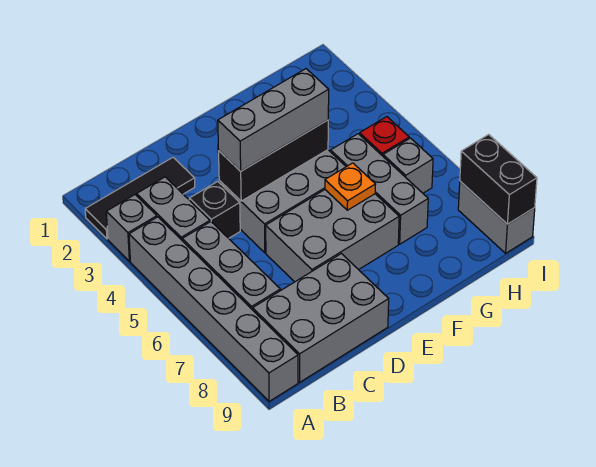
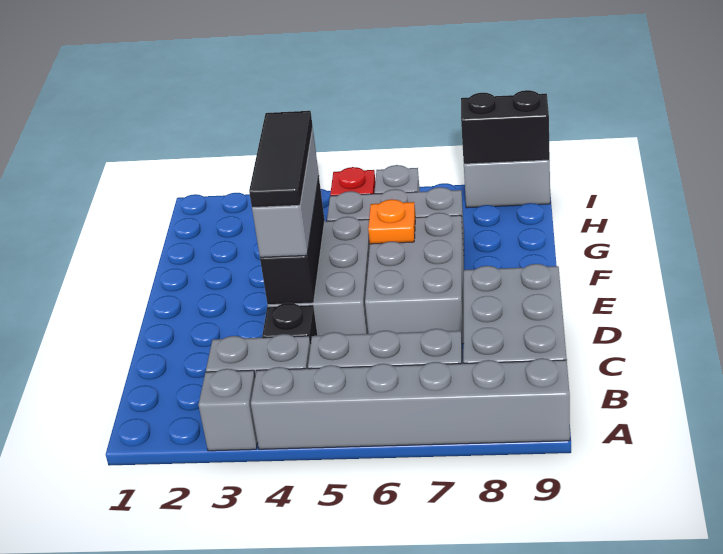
black 1x3 tile [85,158,195,239] -> black 1x3 tile moved to [249,111,313,208]

